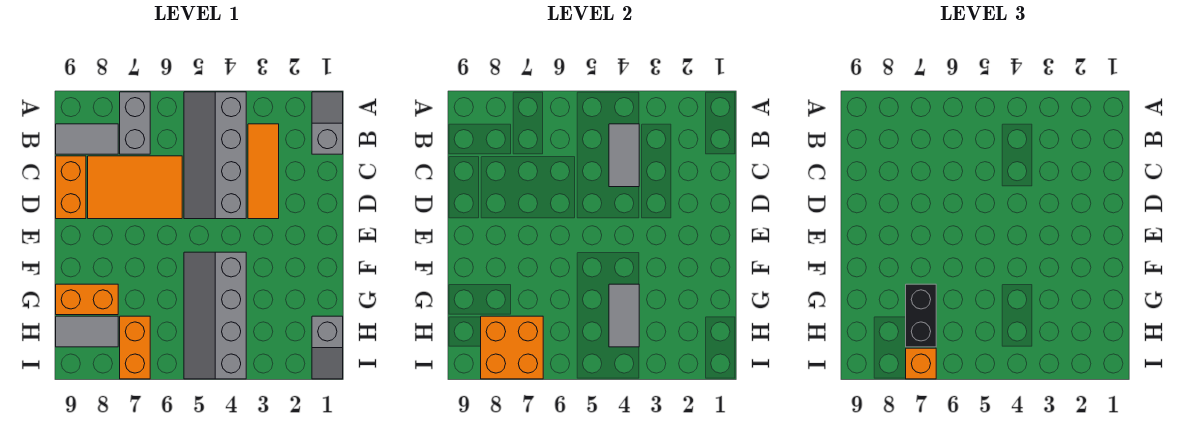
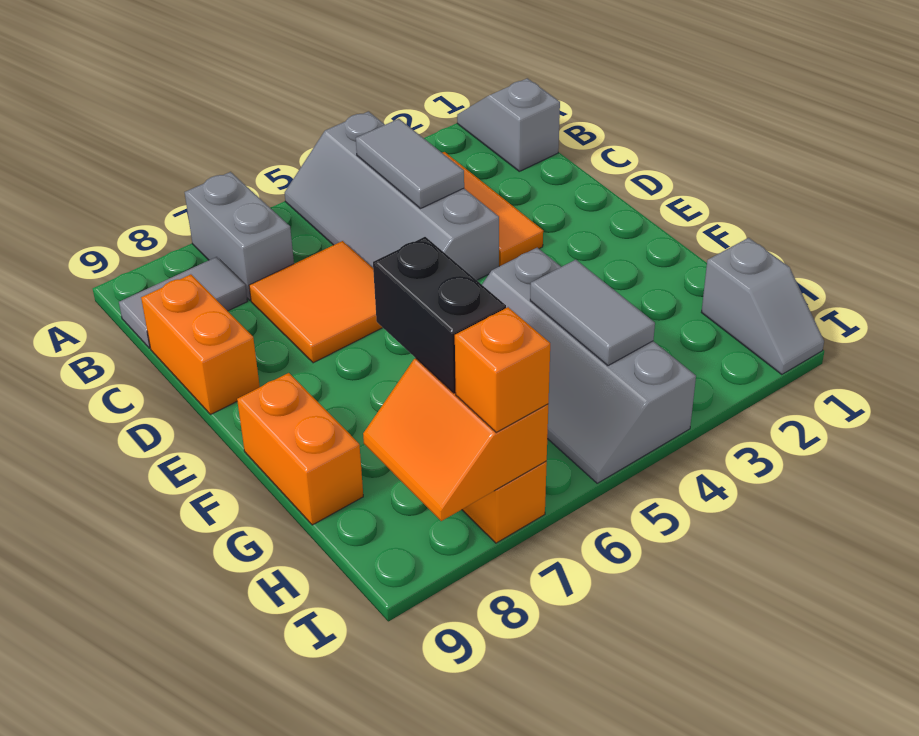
orange 2x3 tile [88,156,182,219] -> orange 2x2 tile [249,241,383,363]
orange 1x2 brick [56,284,118,315] -> orange 1x2 brick turned to [237,373,363,525]
orange 2x2 brick [481,316,543,379] -> orange 2x2 slope [363,358,548,521]
grey 1x2 tile [56,316,118,347] -> none

